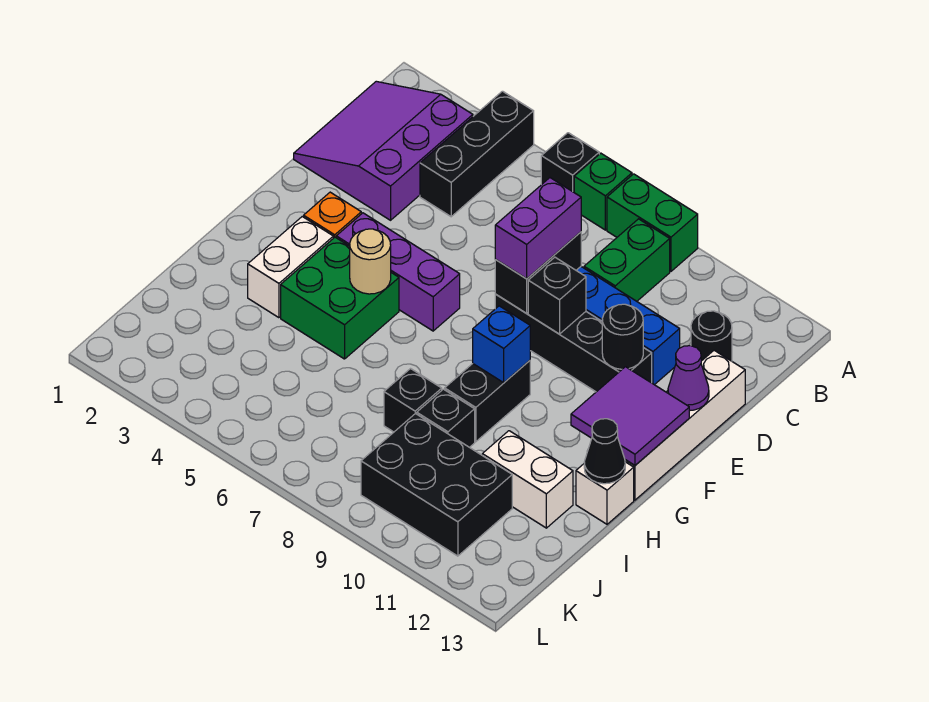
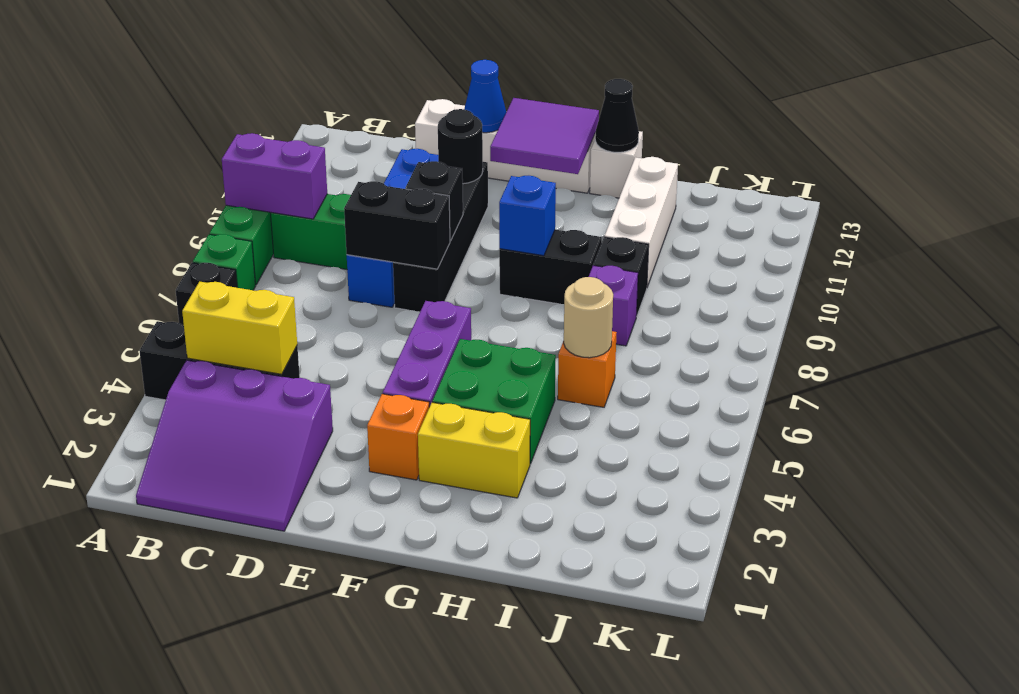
none -> yellow 1x2 brick [182,282,297,374]
black 1x1 round brick [691,311,732,361] -> none
purple 1x2 brick [495,178,581,279] -> purple 1x2 brick moved to [222,133,327,219]
purple 1x1 cone [668,346,709,411] -> blue 1x1 cone [464,60,506,133]
white 1x2 brick [248,217,333,318] -> yellow 1x2 brick [418,402,530,498]
tan 1x1 round brick [350,229,391,294] -> tan 1x1 round brick moved to [564,277,613,358]
none -> orange 1x1 brick [558,331,617,407]
black 1x1 brick [384,369,442,432] -> purple 1x1 brick [589,265,638,346]
white 1x2 brick [482,431,573,528] -> white 1x3 brick [604,157,678,287]
black 2x3 brick [361,413,512,556] -> none

